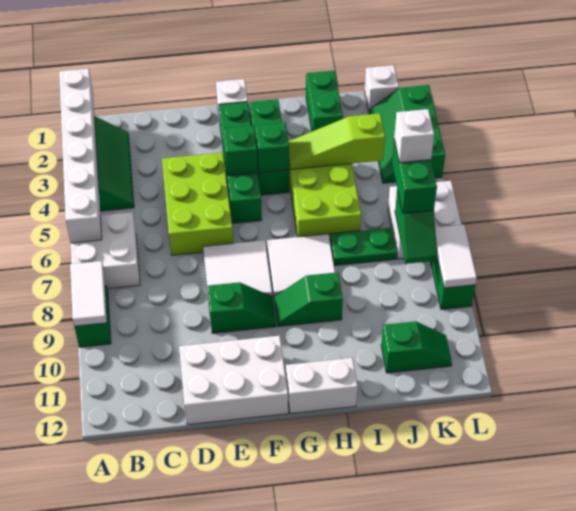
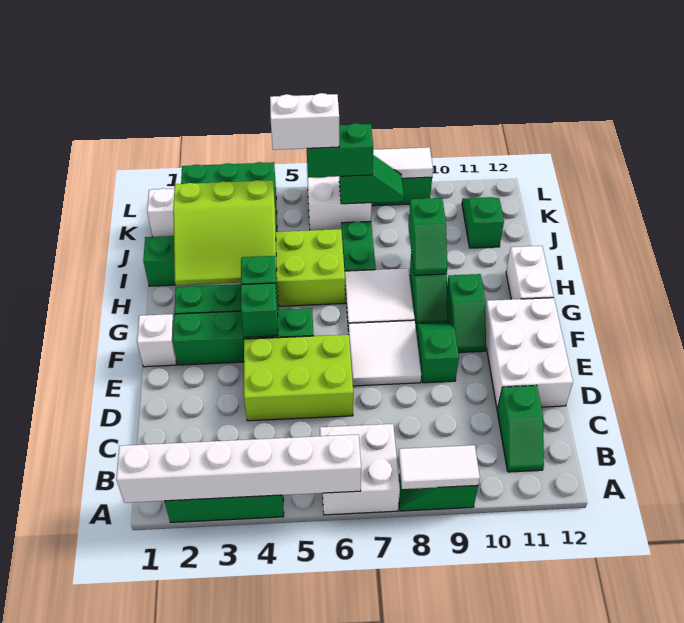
none -> green 1x2 slope [497,385,544,472]
none -> green 1x2 slope [447,274,486,353]
lime 1x3 slope [288,113,385,169] -> lime 3x3 slope [173,180,277,285]
none -> green 1x2 slope [408,198,447,275]
white 1x1 brick [394,109,434,163] -> white 1x2 brick [270,93,339,150]

